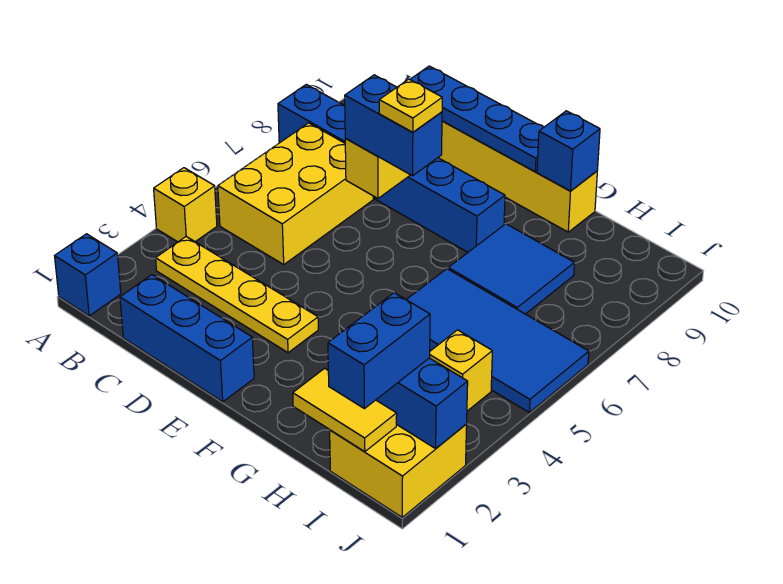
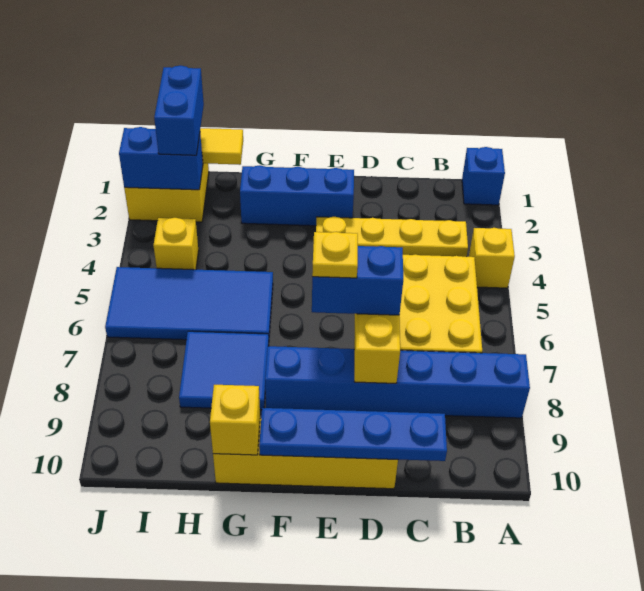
blue 1x3 brick [120,275,254,402] -> blue 1x3 brick moved to [240,165,354,226]
blue 1x1 brick [537,111,600,191] -> yellow 1x1 brick [210,385,260,455]

